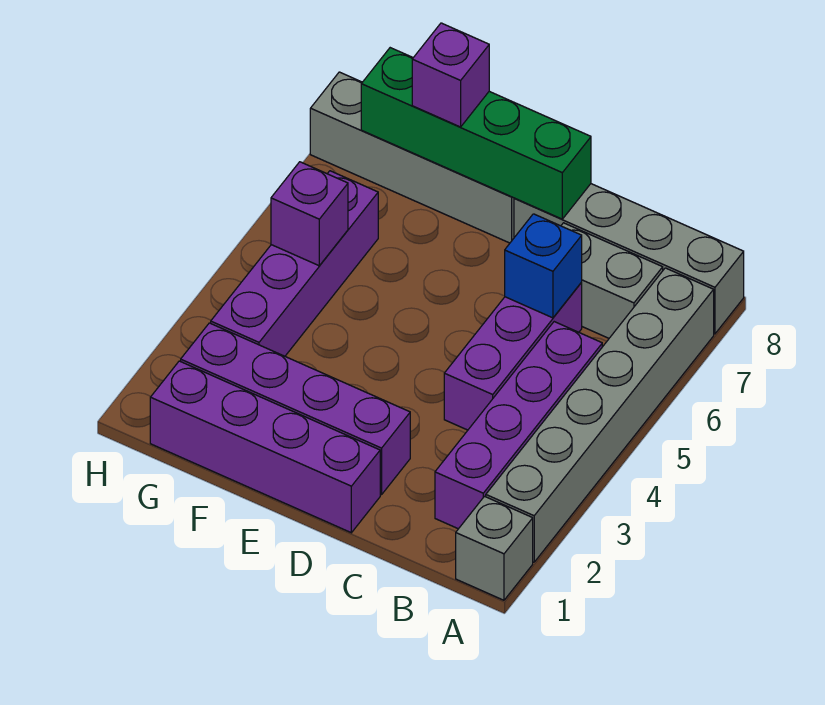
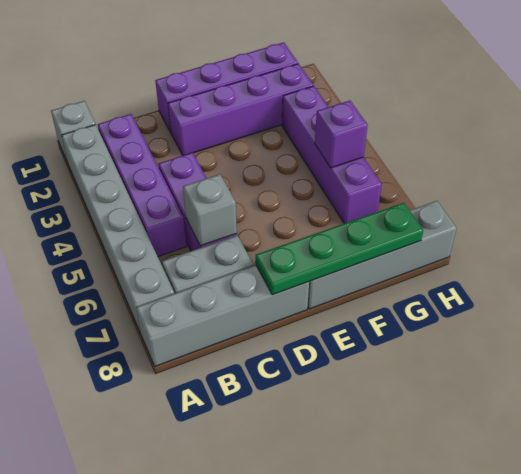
blue 1x1 brick [505,214,582,318] -> grey 1x1 brick [183,174,237,246]
green 1x4 brick [361,48,591,219] -> green 1x4 plate [256,203,423,295]
purple 1x1 brick [412,23,489,127] -> none

